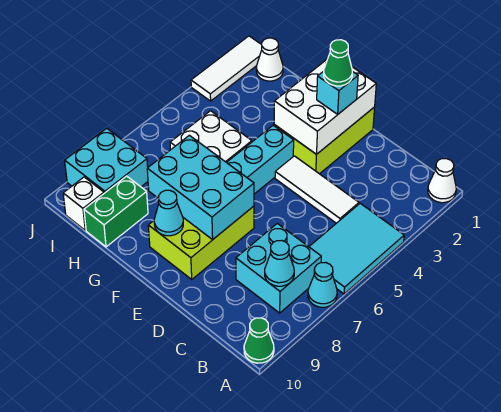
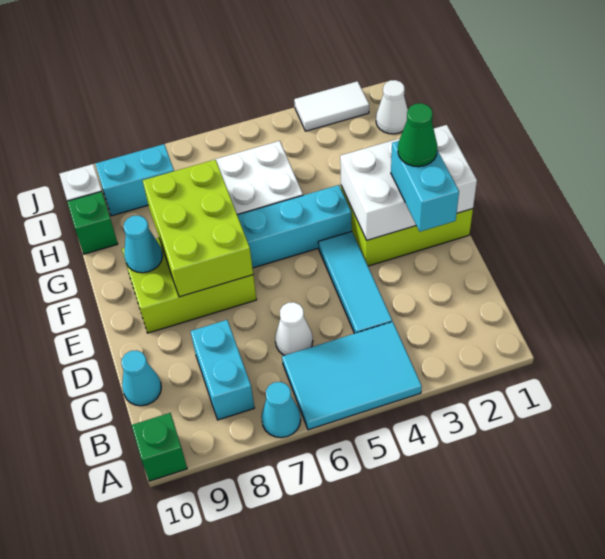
white 1x1 cone [428,159,456,203] -> white 1x1 cone moved to [275,302,313,355]
green 1x1 cone [244,318,274,363] -> green 1x1 brick [132,413,187,481]
cyan 2x2 brick [236,223,321,313] -> cyan 1x2 brick [190,320,254,420]
cyan 1x1 cone [265,240,294,286] -> cyan 1x1 cone moved to [122,350,161,406]
white 1x3 tile [275,156,359,223] -> cyan 1x3 tile [318,231,392,334]
cyan 1x1 brick [317,71,358,115] -> cyan 1x2 brick [391,141,459,232]
cyan 2x3 brick [147,135,254,240] -> lime 2x3 brick [143,160,253,297]
green 1x2 brick [84,176,148,247] -> green 1x1 brick [67,191,118,254]
cyan 2x2 brick [65,128,148,193] -> cyan 1x2 brick [95,144,174,216]
white 1x3 tile [191,36,262,101] -> white 1x2 tile [294,81,369,131]

